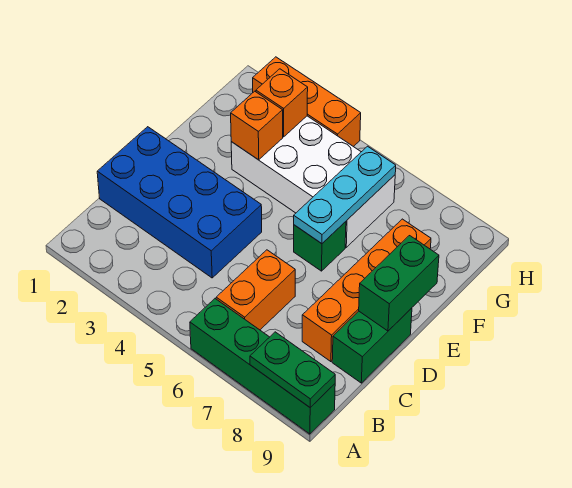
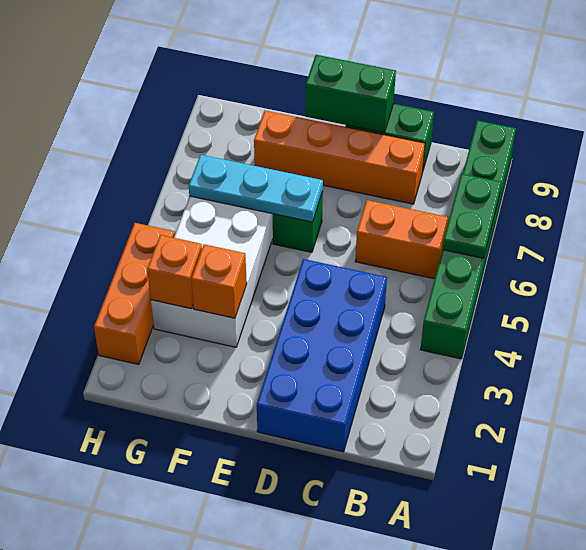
green 1x4 brick [190,299,335,434] -> green 1x6 brick [420,120,516,359]
green 1x2 plate [250,332,335,408] -> green 1x2 plate moved to [443,174,502,258]

